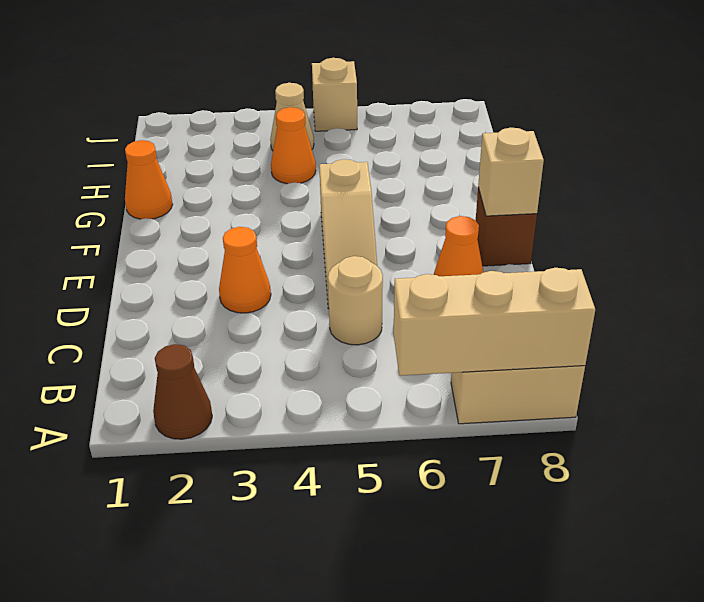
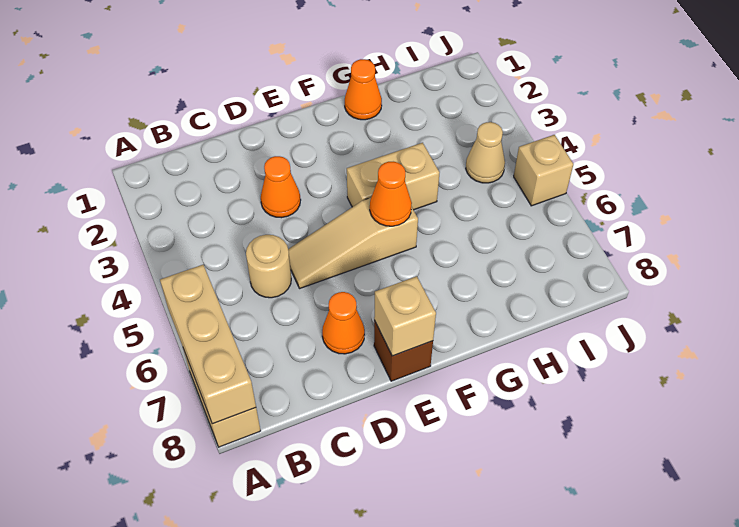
brown 1x1 cone [153,344,212,439] -> none
none -> tan 1x2 brick [347,143,440,210]
orange 1x1 cone [271,107,316,184] -> orange 1x1 cone moved to [370,162,412,226]

